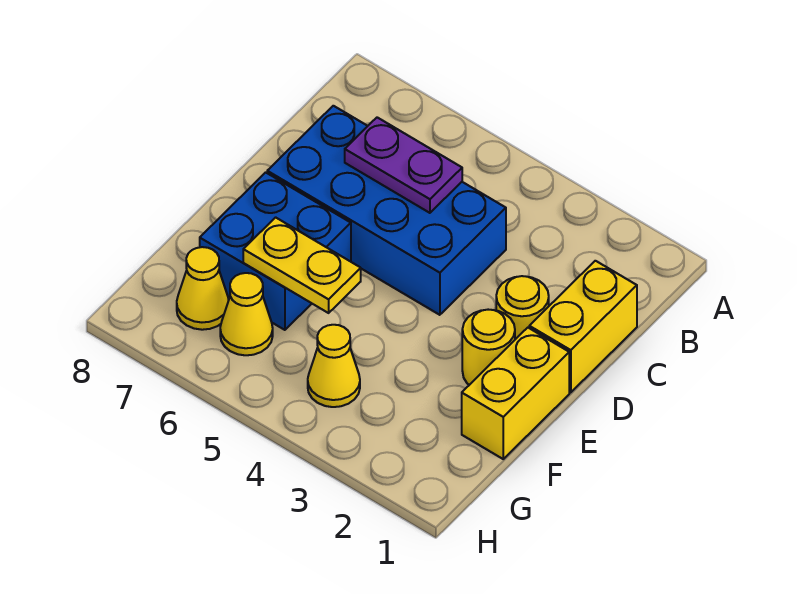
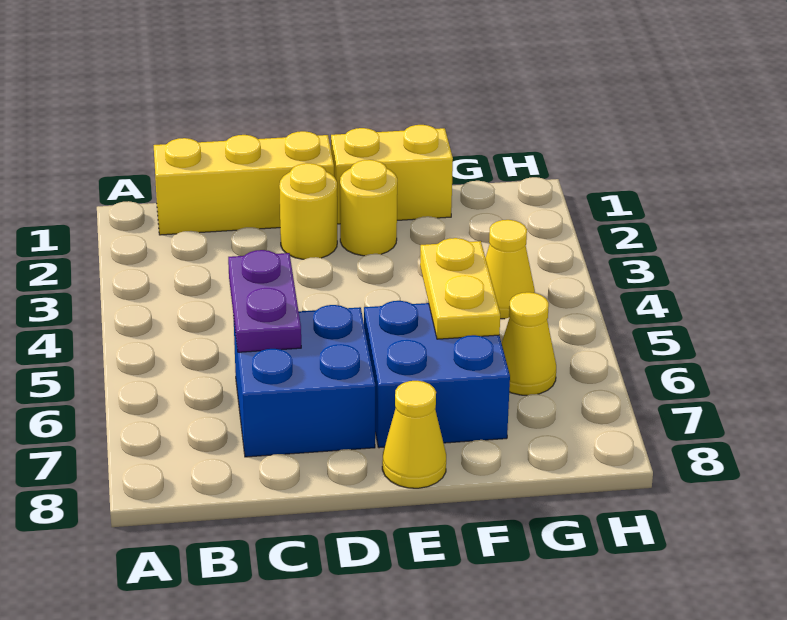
yellow 1x2 brick [529,261,637,392] -> yellow 1x3 brick [154,131,334,235]
blue 2x4 brick [267,106,506,315] -> blue 2x2 brick [234,305,375,457]
yellow 1x1 cone [177,247,229,330] -> yellow 1x1 cone moved to [382,381,446,488]

